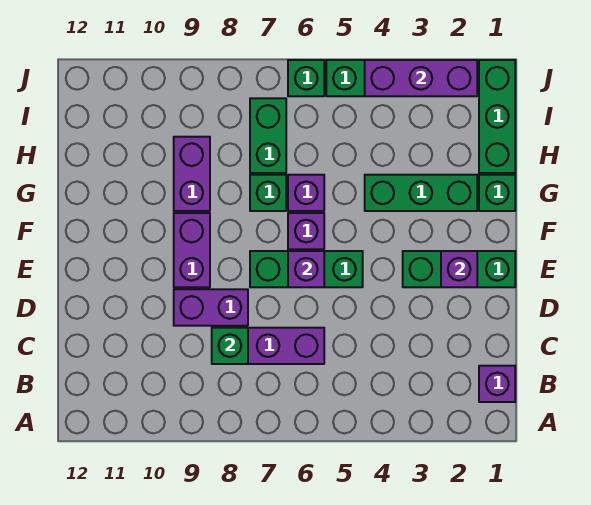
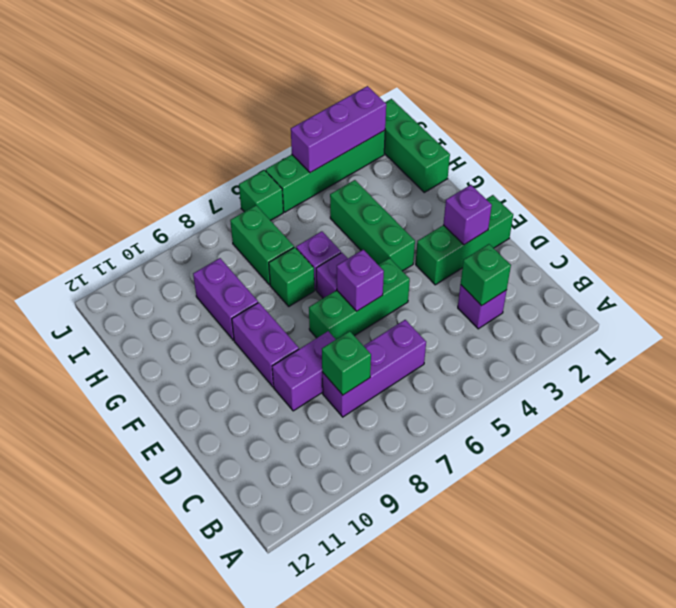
purple 1x1 brick [479,366,515,402] -> purple 1x1 brick moved to [458,285,507,329]
green 1x1 brick [479,175,515,211] -> green 1x1 brick moved to [461,244,511,306]
green 1x3 brick [365,175,477,211] -> green 1x3 brick turned to [330,180,415,271]

